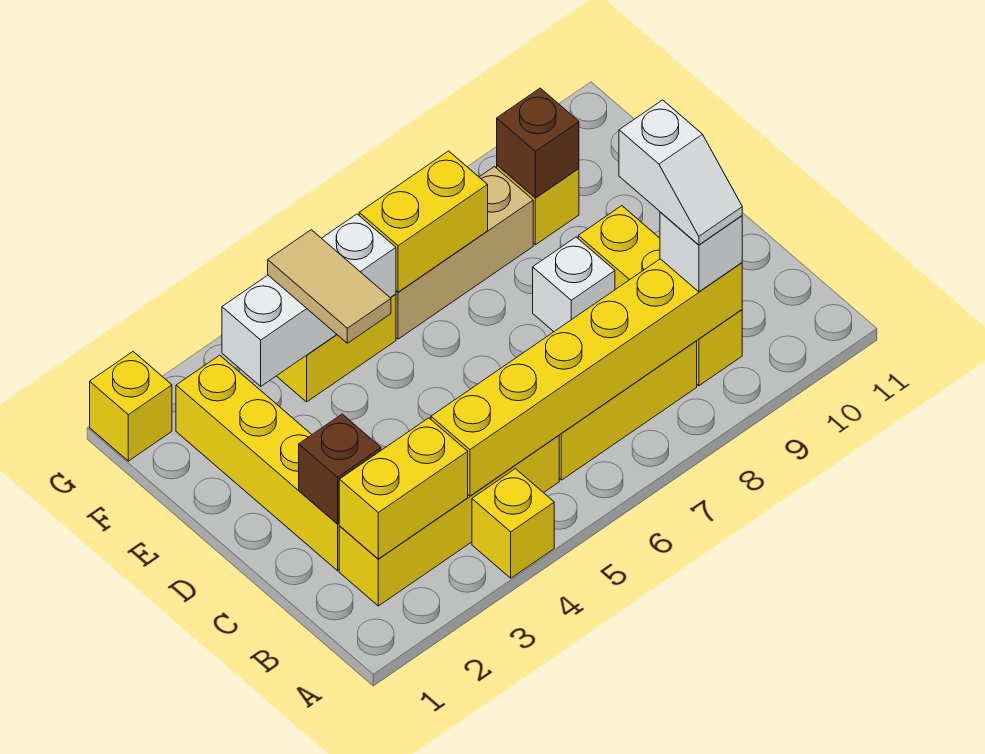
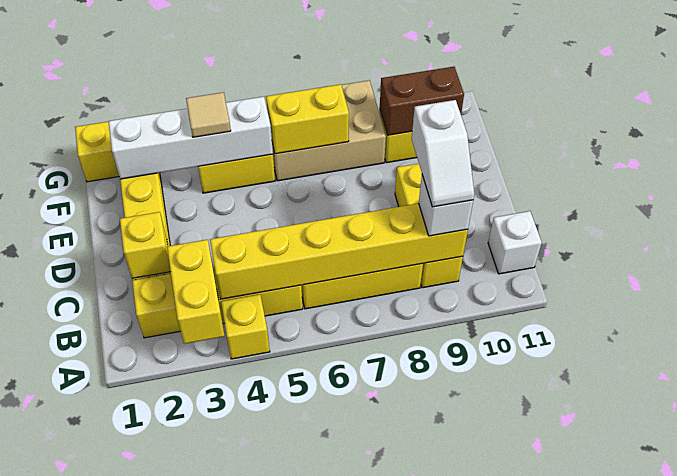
yellow 1x2 brick [339,418,468,559] -> yellow 1x2 brick turned to [167,240,224,344]
brown 1x1 brick [299,414,381,524] -> yellow 1x1 brick [120,212,171,278]
white 1x1 brick [533,237,615,331] -> white 1x1 brick moved to [488,211,542,274]
tan 1x2 tile [268,230,391,343] -> tan 1x1 tile [186,92,231,137]
white 1x3 brick [222,214,396,386] -> white 1x4 brick [108,97,273,179]
tan 1x3 brick [396,167,533,339] -> tan 2x3 brick [264,80,386,181]
brown 1x1 brick [497,88,579,198] -> brown 1x2 brick [380,67,464,135]

